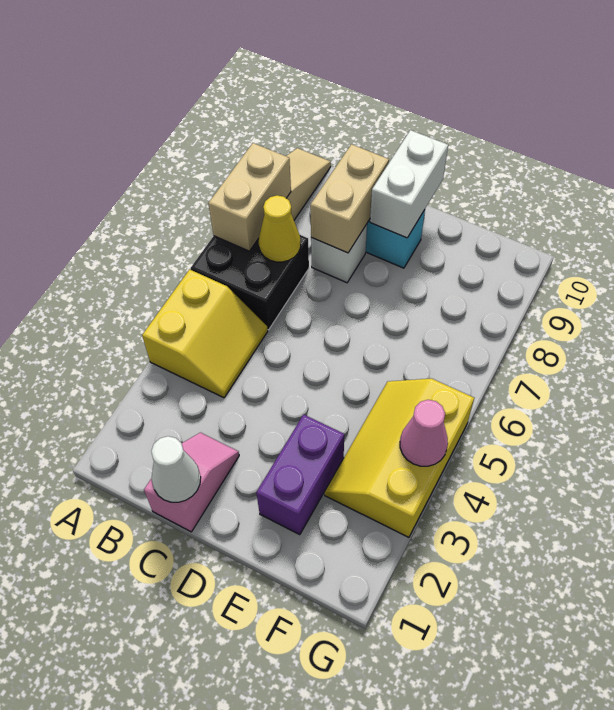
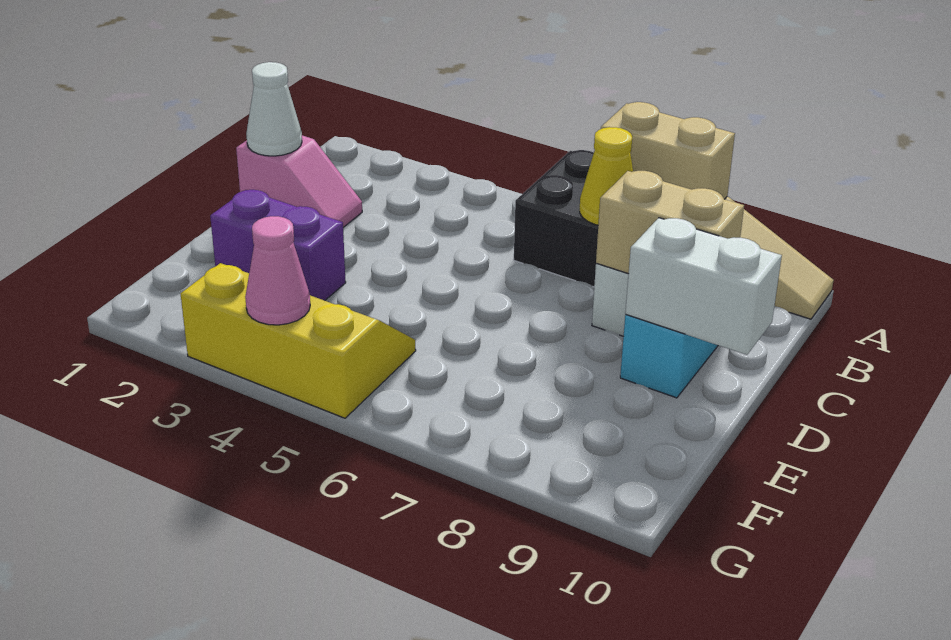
yellow 2x2 slope [142,269,268,398] -> none

